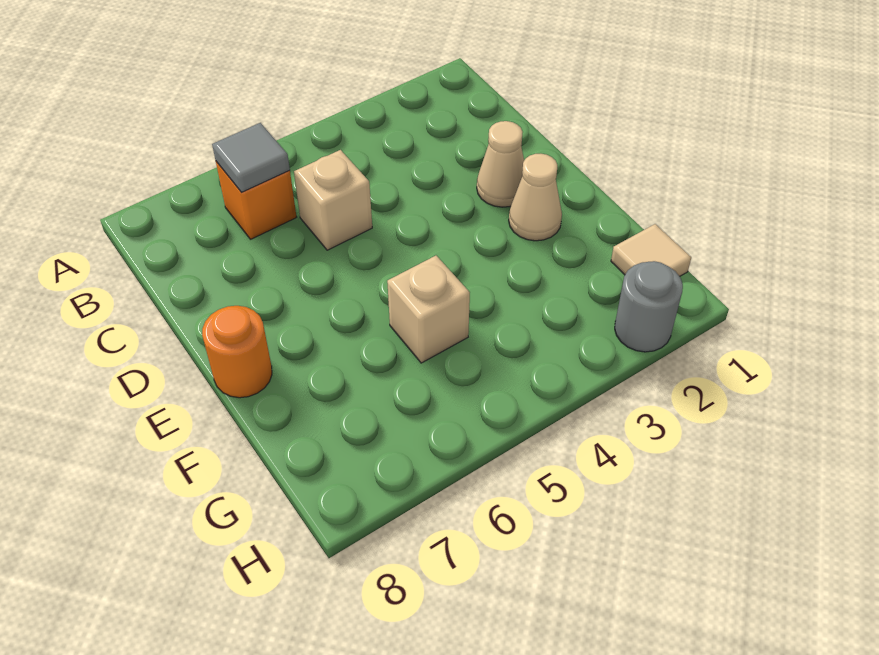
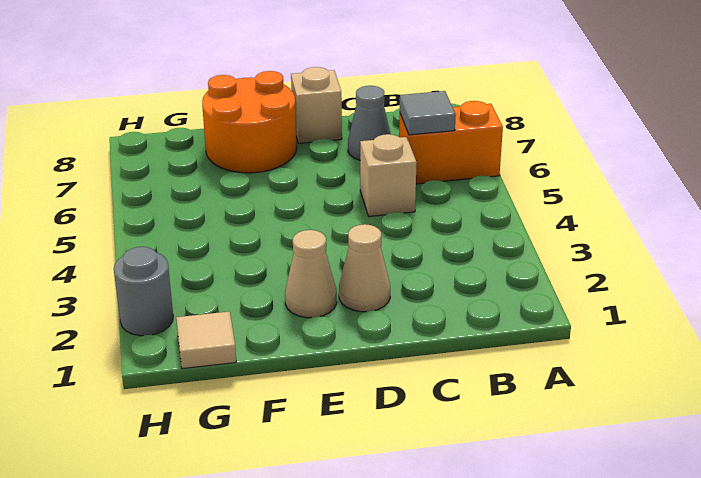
orange 1x1 brick [216,162,296,239] -> orange 1x2 brick [399,101,503,184]
none -> grey 1x1 cone [348,86,391,160]
orange 1x1 round brick [202,306,272,398] -> orange 2x2 round brick [202,71,297,173]
tan 1x1 brick [387,256,470,363] -> tan 1x1 brick moved to [291,67,342,143]

